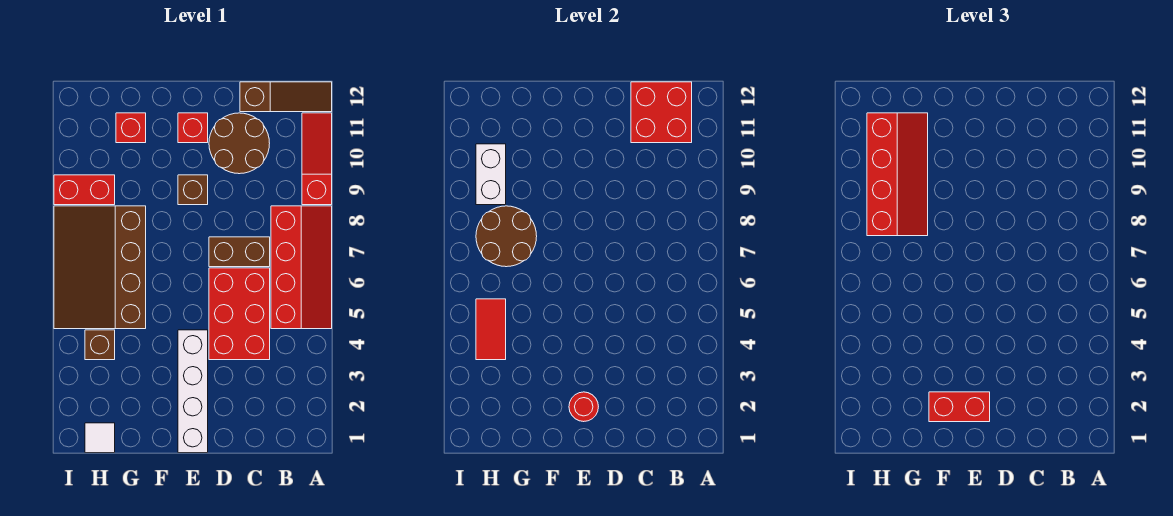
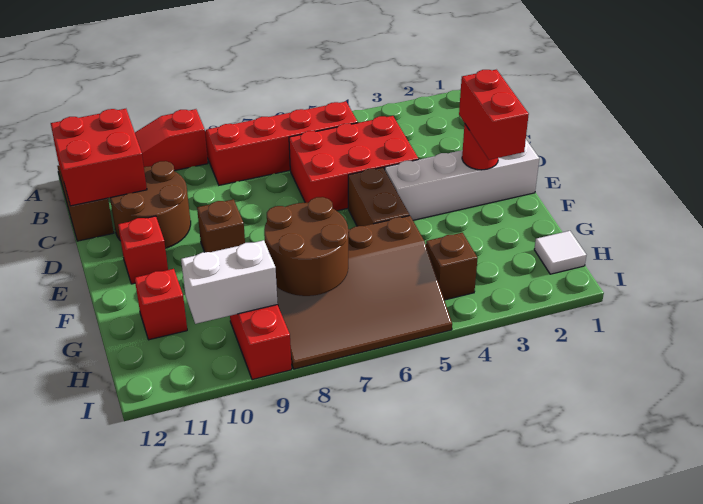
brown 1x2 brick [209,237,270,267] -> brown 1x2 brick moved to [348,167,409,226]
red 2x4 slope [867,113,928,236] -> none
red 1x2 tile [476,299,506,360] -> none

